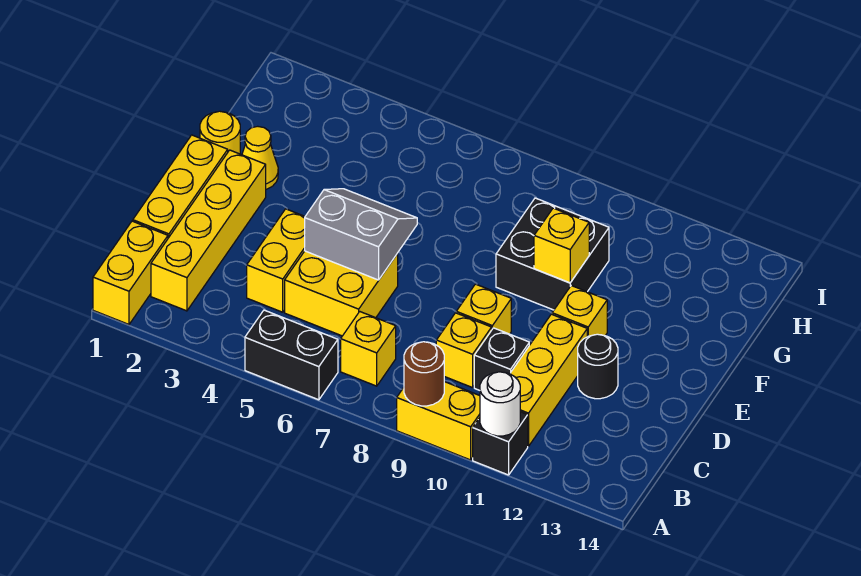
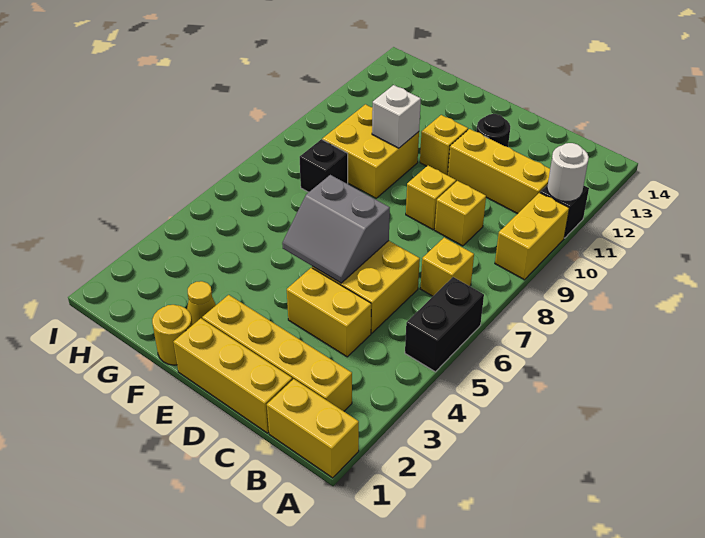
brown 1x1 round brick [404,342,444,406] -> none
black 1x1 brick [474,328,529,390] -> black 1x1 brick moved to [300,139,348,192]
grey 2x2 slope [305,189,417,280] -> grey 2x2 slope turned to [282,175,390,283]
black 2x2 brick [496,198,609,310] -> yellow 2x2 brick [322,104,419,198]
yellow 1x1 brick [534,208,589,283] -> white 1x1 brick [372,85,421,148]

